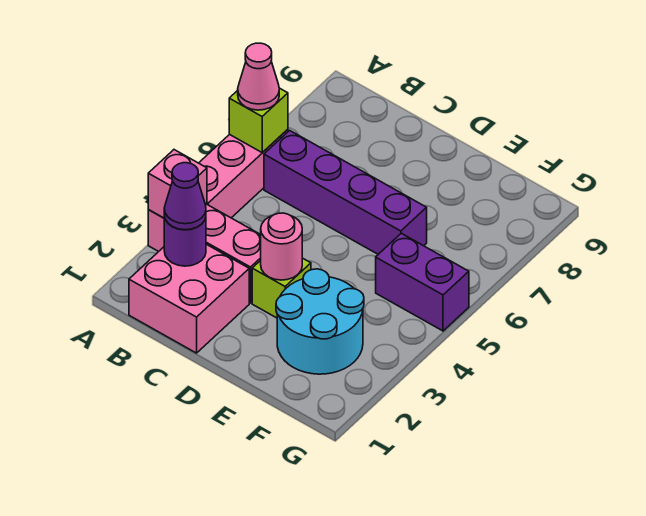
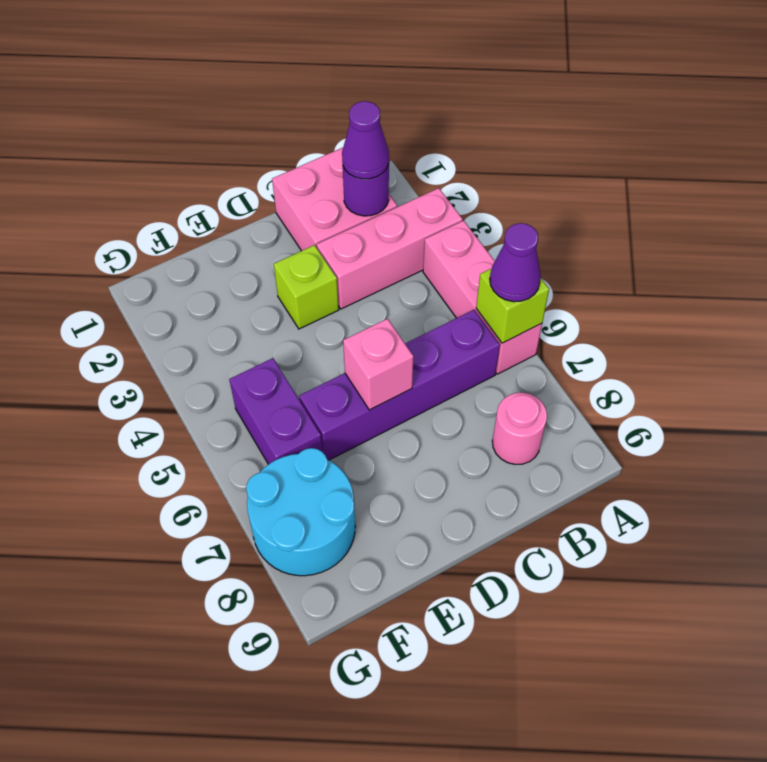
pink 1x1 brick [148,150,207,218] -> pink 1x1 brick moved to [343,319,414,410]
pink 1x1 cone [238,43,279,110] -> purple 1x1 cone [490,223,541,302]
pink 1x1 round brick [261,213,302,280] -> pink 1x1 round brick moved to [492,393,547,464]
cyan 2x2 round brick [276,269,364,374] -> cyan 2x2 round brick moved to [246,448,355,576]
purple 1x2 brick [376,233,469,331] -> purple 1x2 brick turned to [229,358,322,464]

